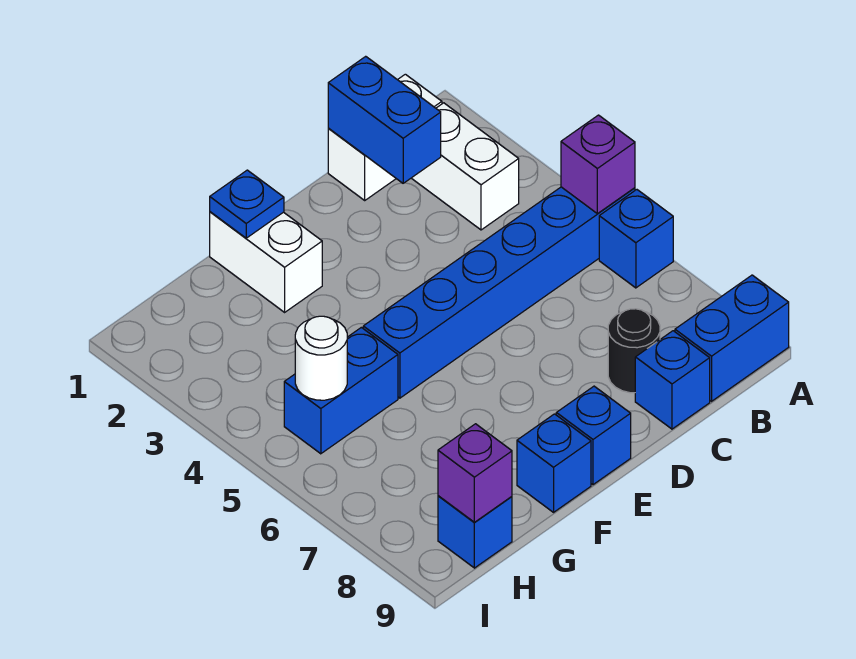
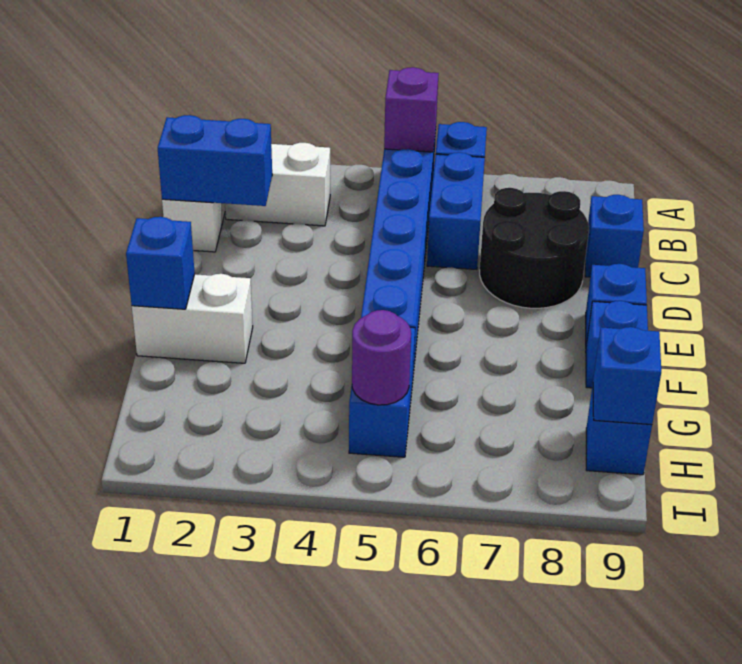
blue 1x2 brick [675,275,789,401] -> blue 1x2 brick moved to [427,152,485,270]
black 1x1 round brick [608,309,660,393] -> black 2x2 round brick [480,188,589,308]
blue 1x1 plate [210,170,284,238] -> blue 1x1 brick [126,217,195,309]
white 1x1 round brick [295,316,347,400] -> purple 1x1 round brick [352,310,411,405]
purple 1x1 brick [438,424,512,523] -> blue 1x1 brick [593,327,661,425]

